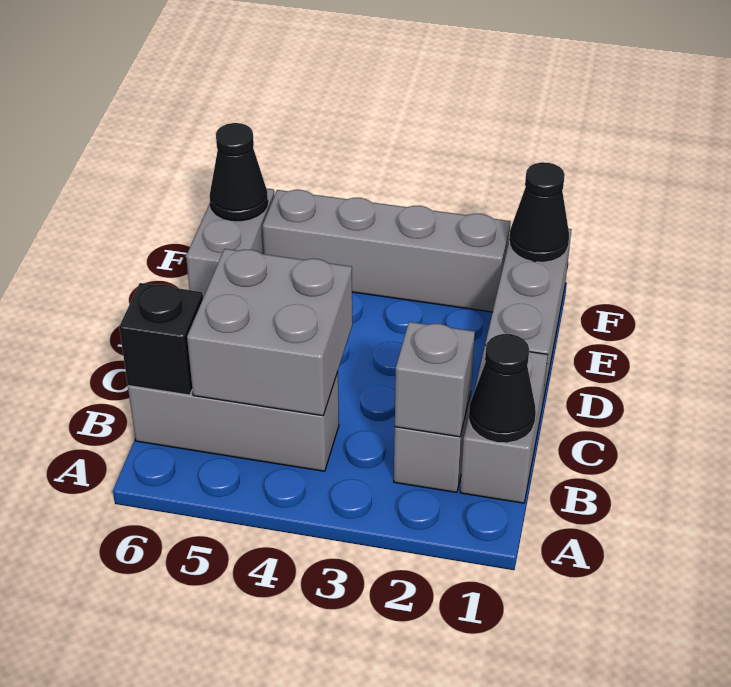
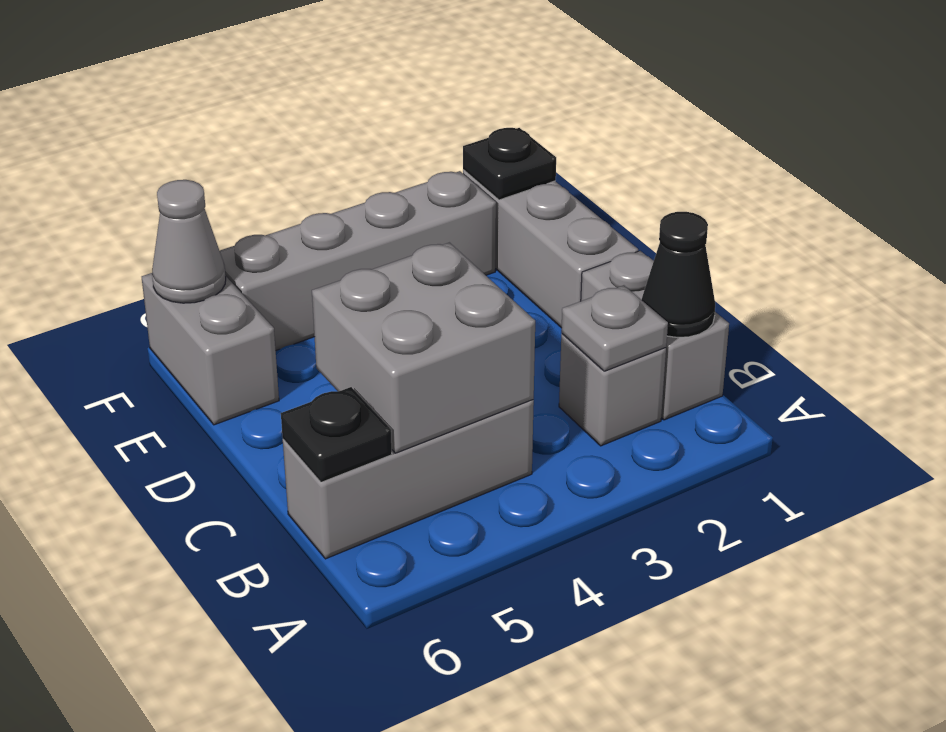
grey 1x1 brick [395,322,475,437] -> grey 1x1 plate [561,285,668,371]
black 1x1 brick [119,283,203,395] -> black 1x1 plate [281,387,392,482]
black 1x1 cone [509,162,569,262] -> black 1x1 plate [463,128,556,200]
black 1x1 cone [210,123,268,221] -> grey 1x1 cone [152,180,226,303]

